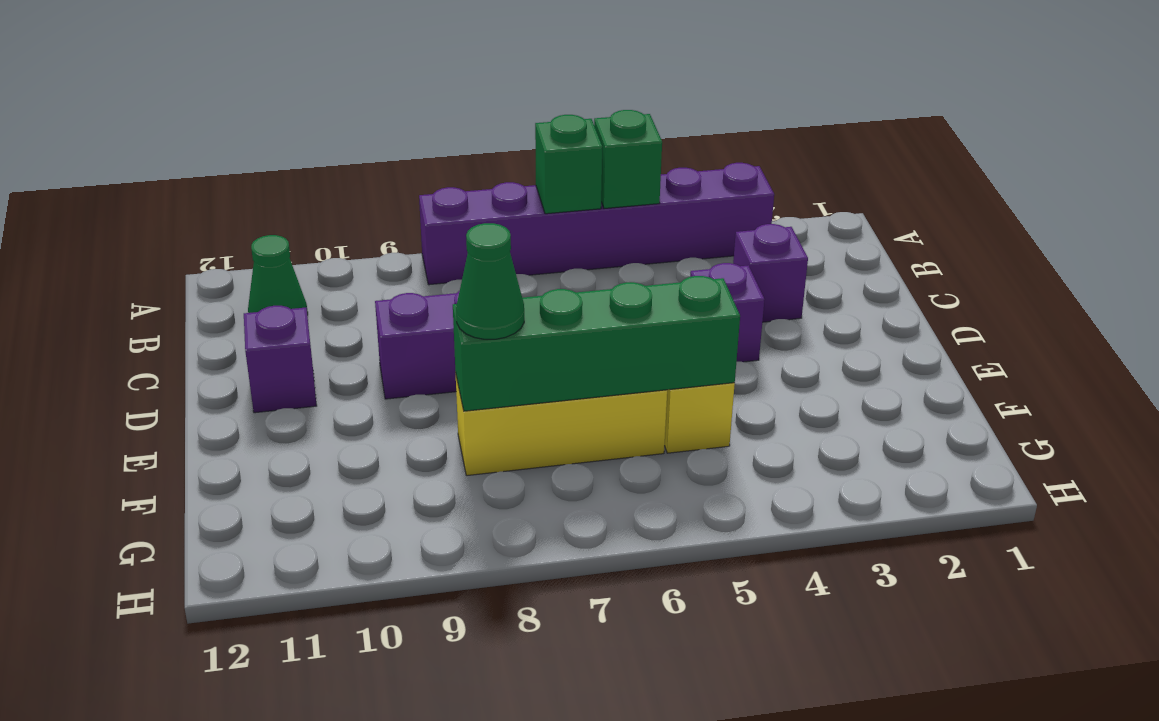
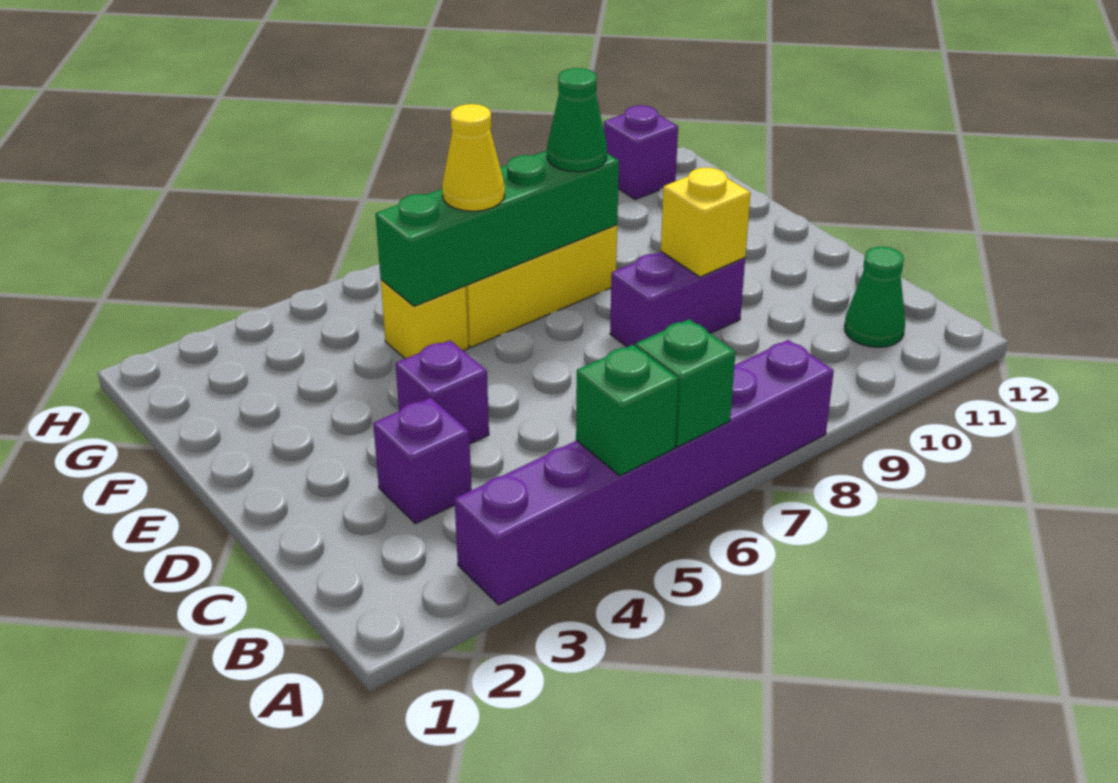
none -> yellow 1x1 brick [661,168,751,277]
purple 1x1 brick [244,306,317,413] -> purple 1x1 brick moved to [604,105,678,200]
none -> yellow 1x1 cone [442,104,505,211]

